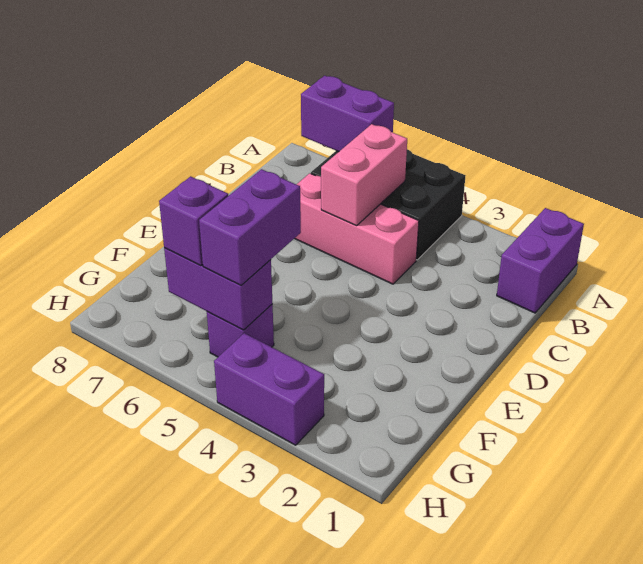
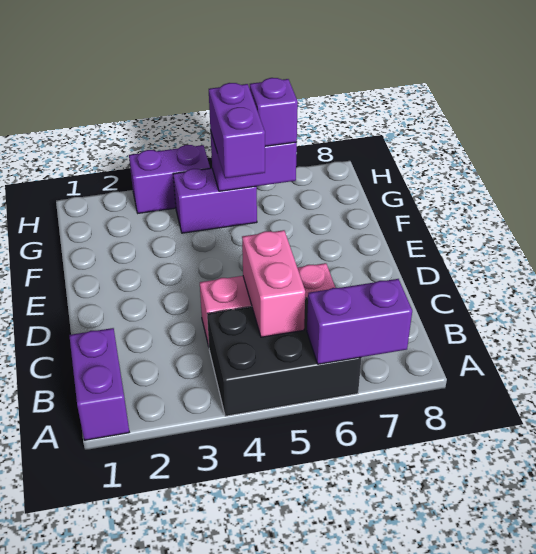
purple 1x1 brick [207,304,274,357] -> purple 1x2 brick [173,168,257,233]

